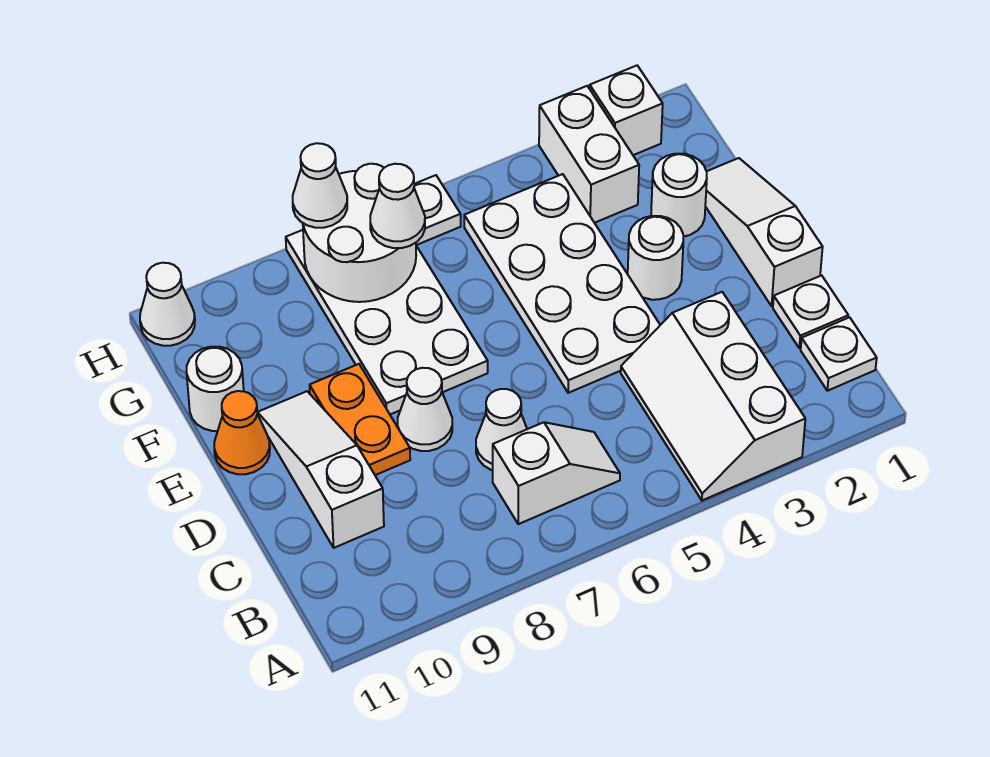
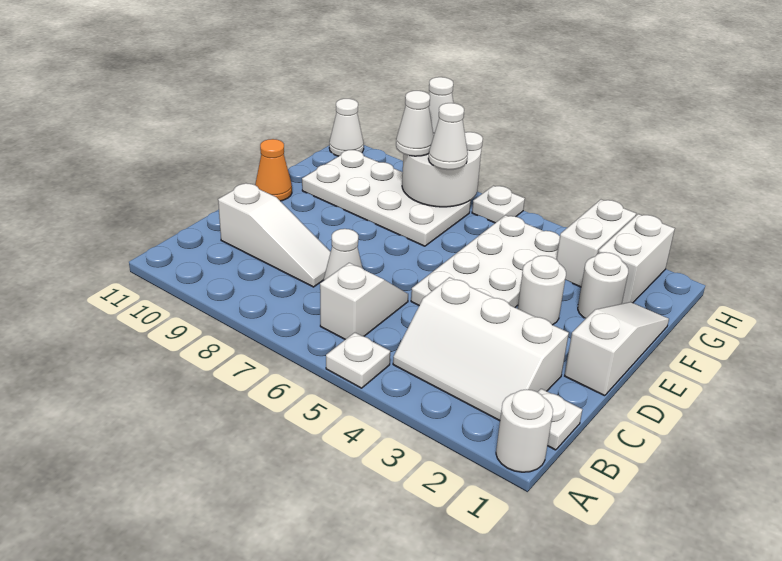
white 2x3 slope [621,292,805,500] -> white 2x3 slope turned to [393,277,569,421]
white 1x2 slope [493,422,620,524] -> white 1x2 slope turned to [320,263,408,340]
white 1x1 plate [773,275,848,348] -> white 1x1 plate moved to [326,332,390,388]
white 1x3 slope [257,391,384,548] -> white 1x3 slope turned to [218,183,331,287]
white 1x1 cone [398,368,452,451] -> white 1x1 cone moved to [396,91,434,156]
orange 1x2 plate [310,364,410,475] -> none
white 2x4 plate [286,230,488,414] -> white 2x4 plate turned to [302,150,470,246]
white 1x1 round brick [187,347,244,431] -> white 1x1 round brick moved to [496,389,553,472]
white 1x1 brick [590,66,663,155] -> white 1x2 brick [598,214,675,304]

